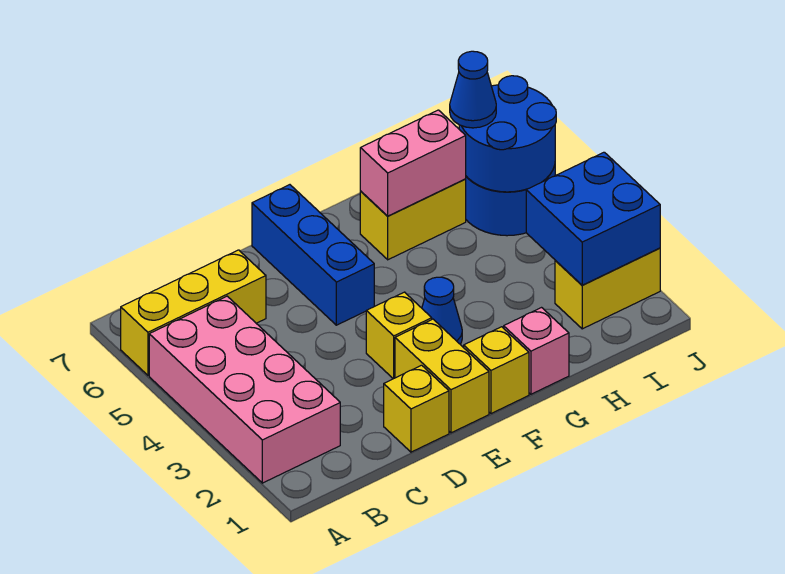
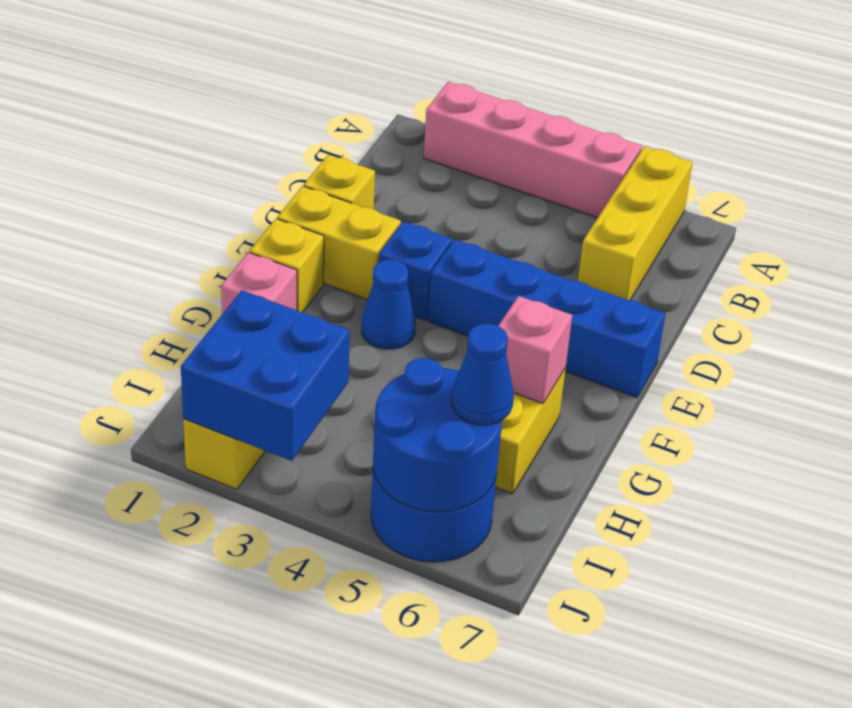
pink 2x4 brick [149,296,340,483] -> pink 1x4 brick [424,82,642,218]
yellow 1x1 brick [366,292,432,379] -> blue 1x1 brick [379,221,452,321]
blue 1x3 brick [252,185,374,325] -> blue 1x4 brick [428,239,666,397]
pink 1x2 brick [360,110,466,216] -> pink 1x1 brick [499,296,572,404]

